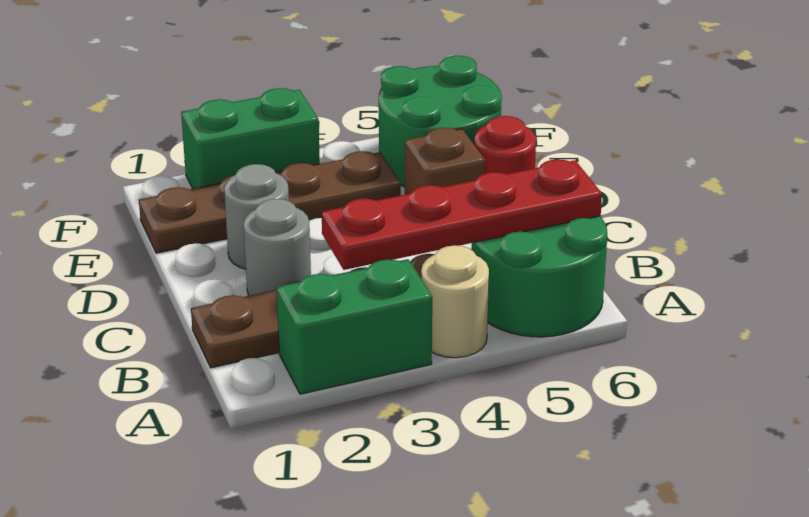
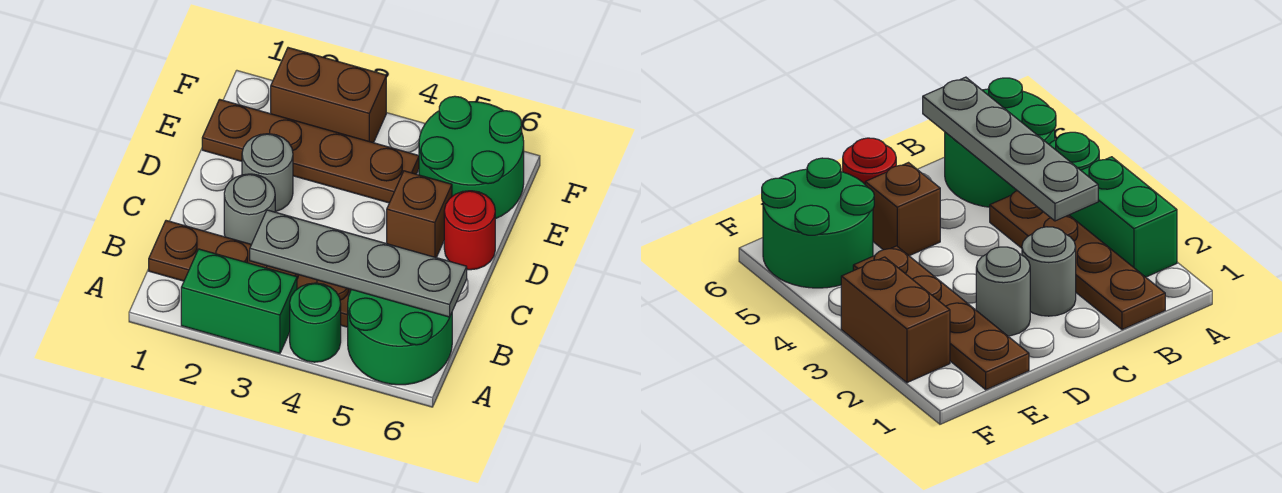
tan 1x1 round brick [421,245,489,358] -> green 1x1 round brick [290,283,341,362]
red 1x4 plate [322,159,602,270] -> grey 1x4 plate [250,210,467,317]
green 1x2 brick [181,88,320,189] -> brown 1x2 brick [271,48,386,143]

